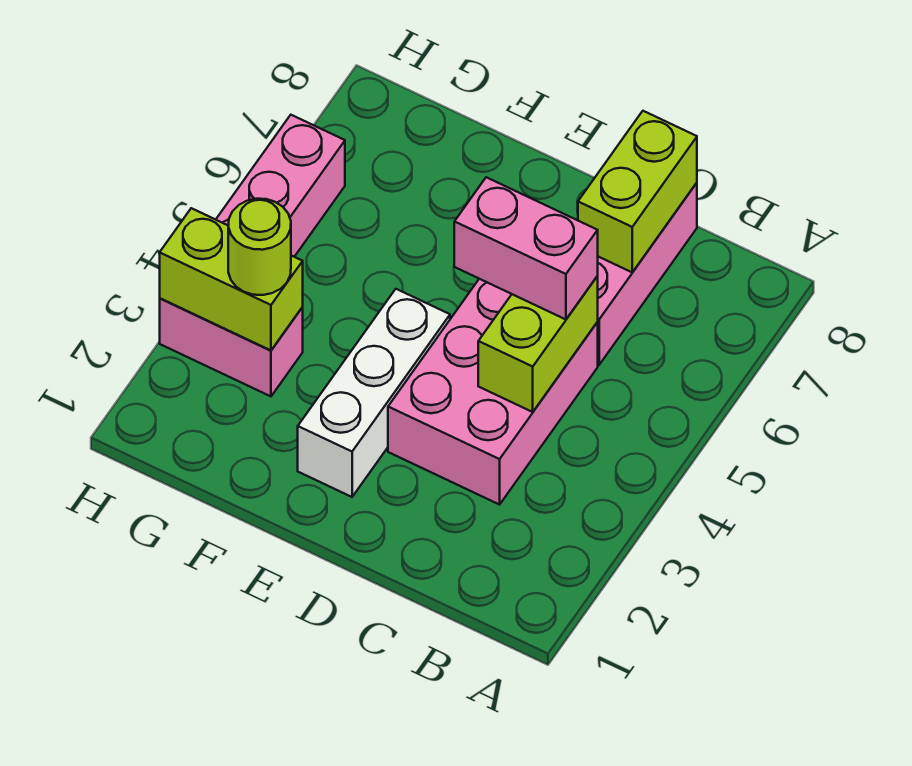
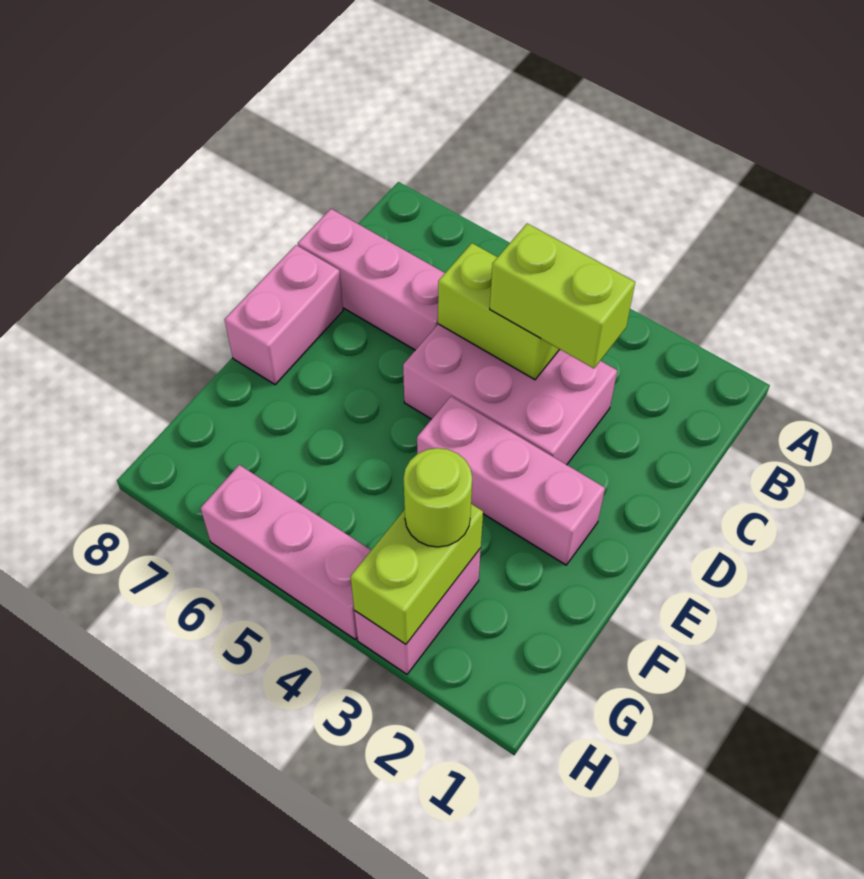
pink 1x2 brick [454,177,598,319] -> pink 1x2 brick moved to [225,245,343,385]
lime 1x2 brick [578,111,697,272] -> lime 1x2 brick moved to [490,224,635,368]
white 1x3 brick [298,289,450,497] -> pink 1x3 brick [417,396,605,565]

